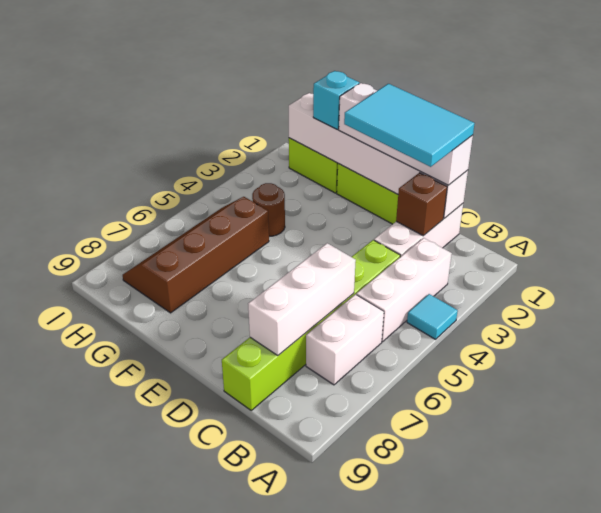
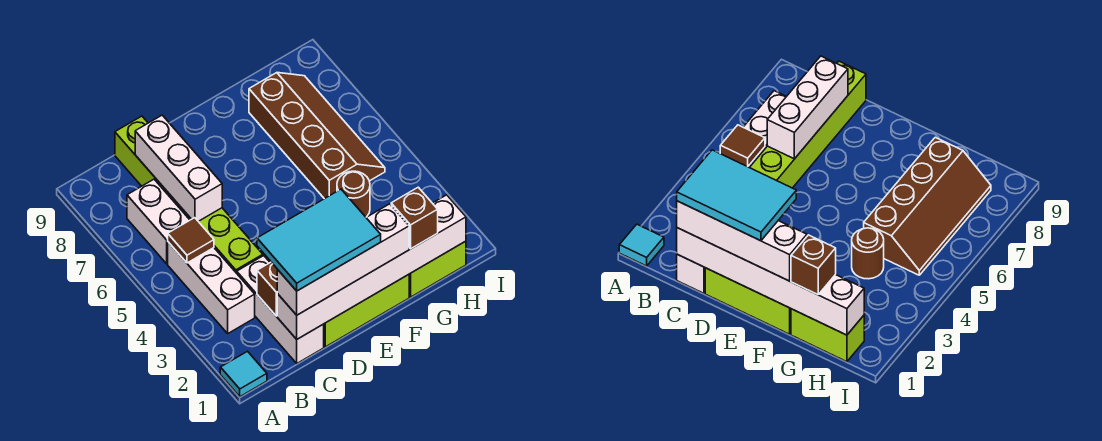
cyan 1x1 tile [407,294,458,339] -> cyan 1x1 tile moved to [220,351,267,397]
none -> brown 1x1 tile [168,218,214,263]
cyan 1x1 brick [313,71,359,130] -> brown 1x1 brick [391,187,438,249]

